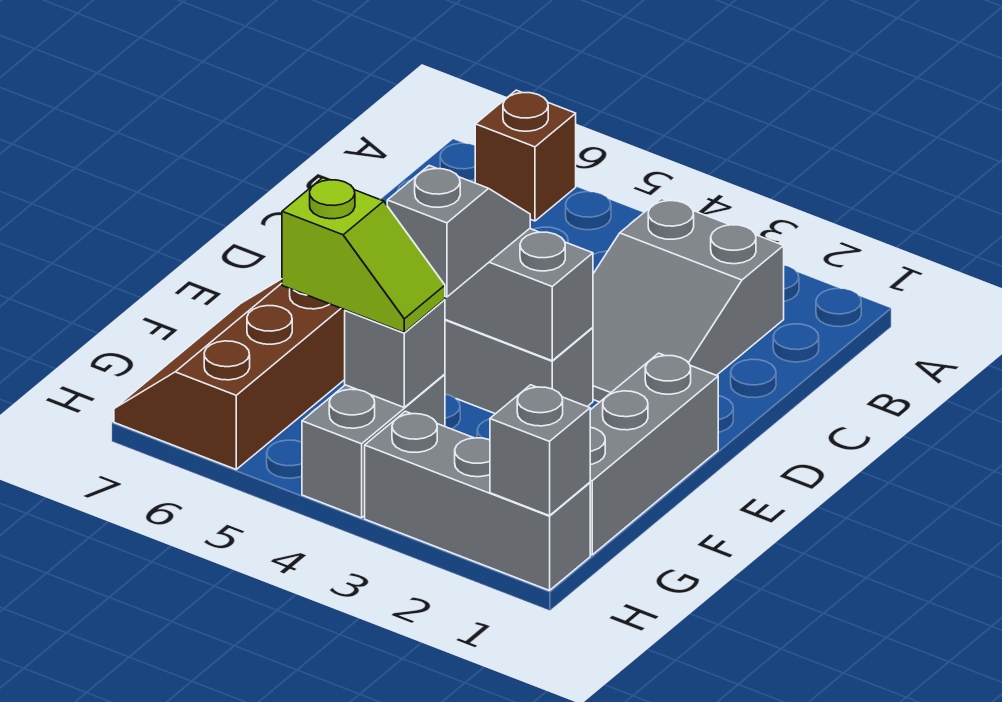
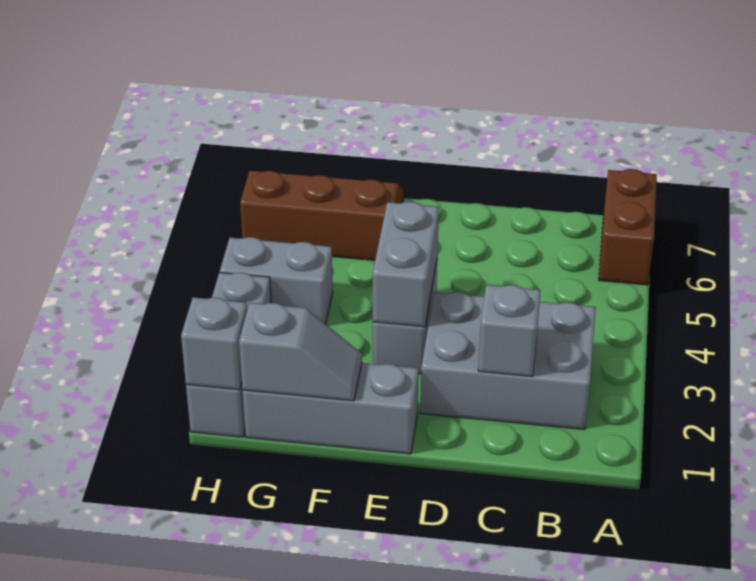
brown 1x1 brick [475,90,576,221] -> brown 1x2 brick [599,169,657,285]
grey 2x3 slope [592,198,784,402] -> grey 2x3 brick [420,292,596,430]
grey 1x2 slope [387,166,530,297] -> grey 1x2 slope moved to [239,303,362,401]
grey 1x1 brick [345,300,445,407] -> grey 1x1 brick moved to [478,285,540,377]
lime 1x2 slope [282,178,445,332] -> none

